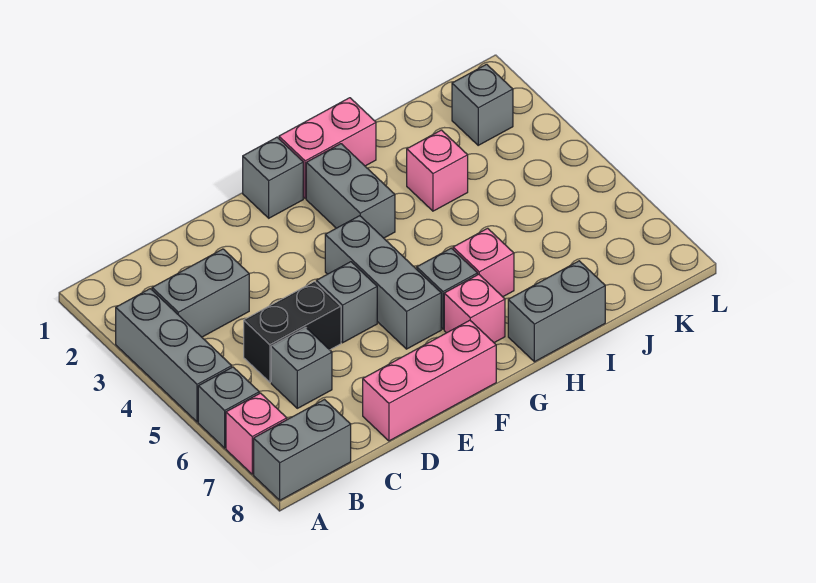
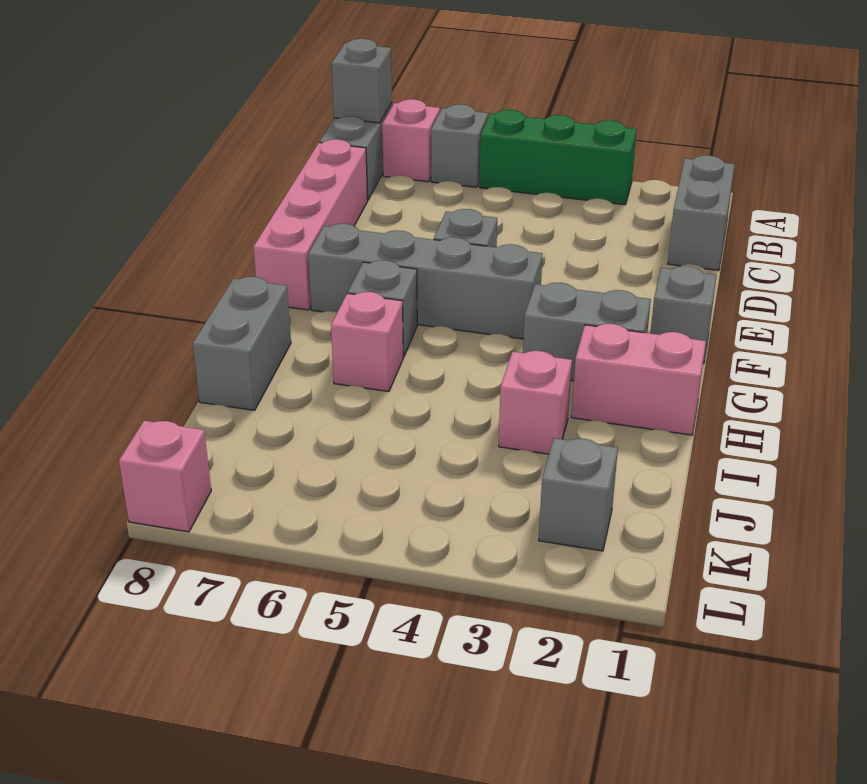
grey 1x3 brick [116,289,232,422] -> green 1x3 brick [480,110,637,205]
grey 1x2 brick [152,249,249,337] -> grey 1x2 brick moved to [668,155,735,271]
black 1x2 brick [244,282,341,382] -> none
grey 1x1 brick [271,327,332,408] -> grey 1x1 brick moved to [332,39,392,123]
pink 1x3 brick [363,320,496,441] -> pink 1x4 brick [253,139,368,310]
grey 1x3 brick [325,216,441,349] -> grey 1x4 brick [308,224,543,339]
pink 1x2 brick [279,98,376,199] -> pink 1x2 brick turned to [571,324,706,435]
pink 1x1 brick [444,274,505,343] -> pink 1x1 brick moved to [119,421,211,532]

